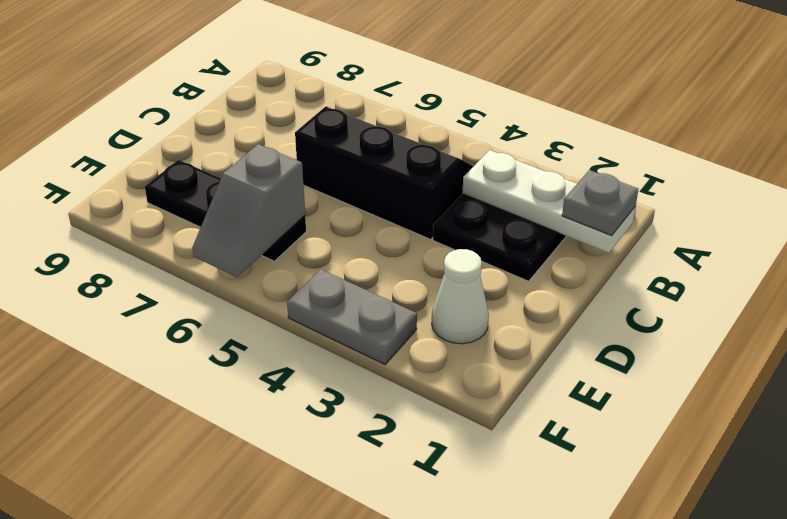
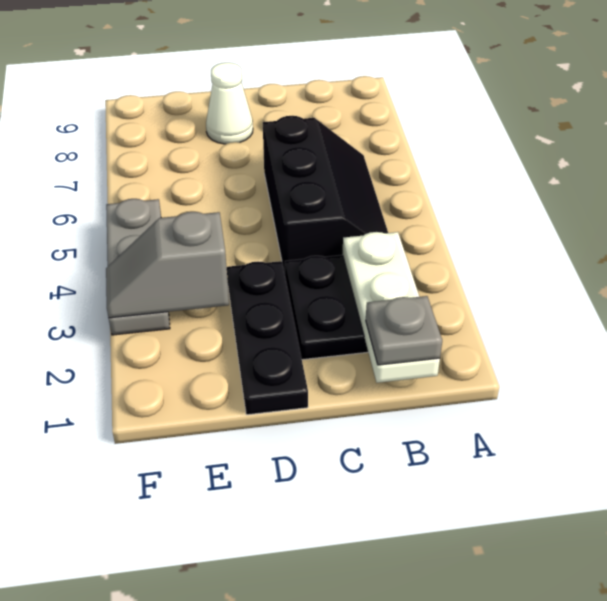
white 1x1 cone [432,249,489,344] -> white 1x1 cone moved to [206,63,253,144]
black 1x3 plate [145,160,306,261] -> black 1x3 plate moved to [227,261,308,415]
grey 1x2 slope [193,144,305,277] -> grey 1x2 slope moved to [106,212,229,318]
grey 1x2 plate [287,269,417,364] -> grey 1x3 plate [106,199,170,335]

